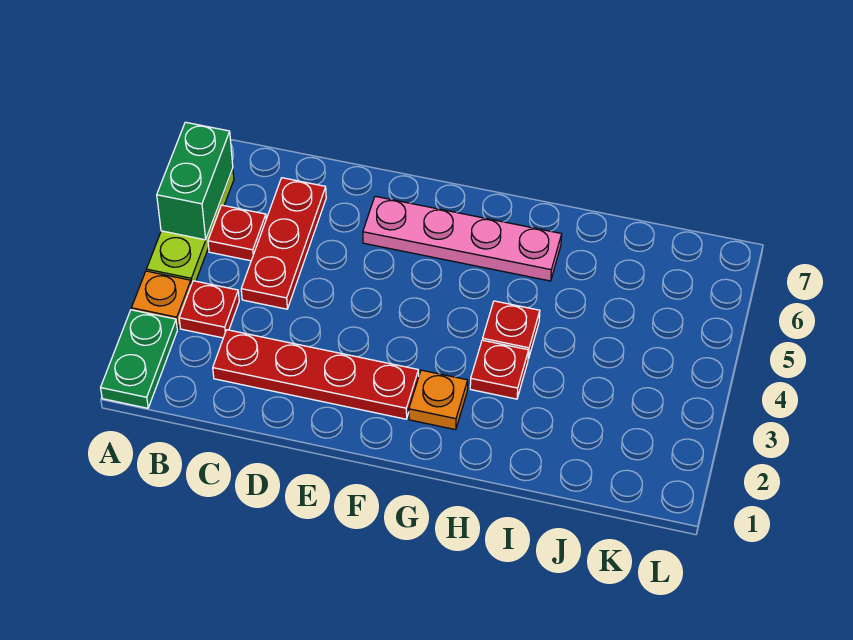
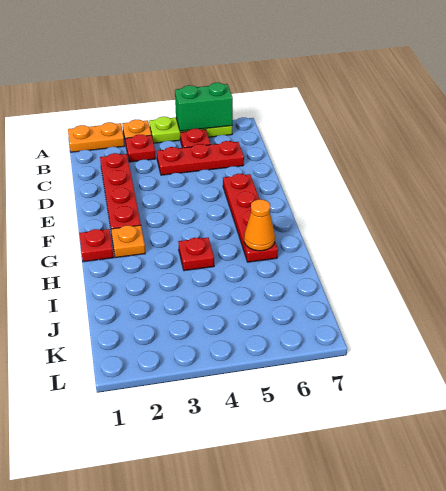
green 1x2 plate [101,310,177,408] -> orange 1x2 plate [68,122,125,152]
pink 1x4 plate [363,196,562,281] -> red 1x4 plate [223,174,278,262]
red 1x1 plate [470,340,529,399] -> red 1x1 plate moved to [79,229,114,262]
none -> orange 1x1 cone [244,199,275,251]

